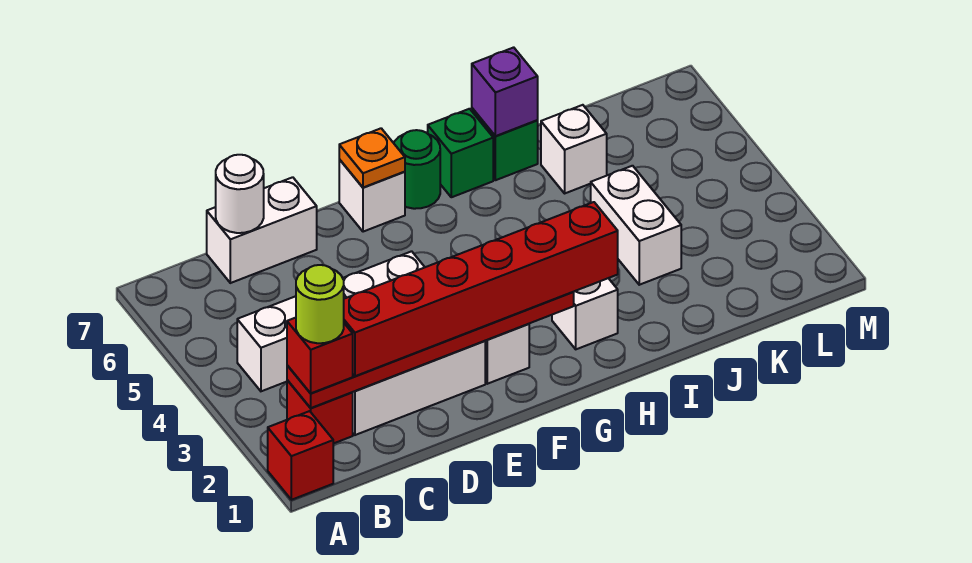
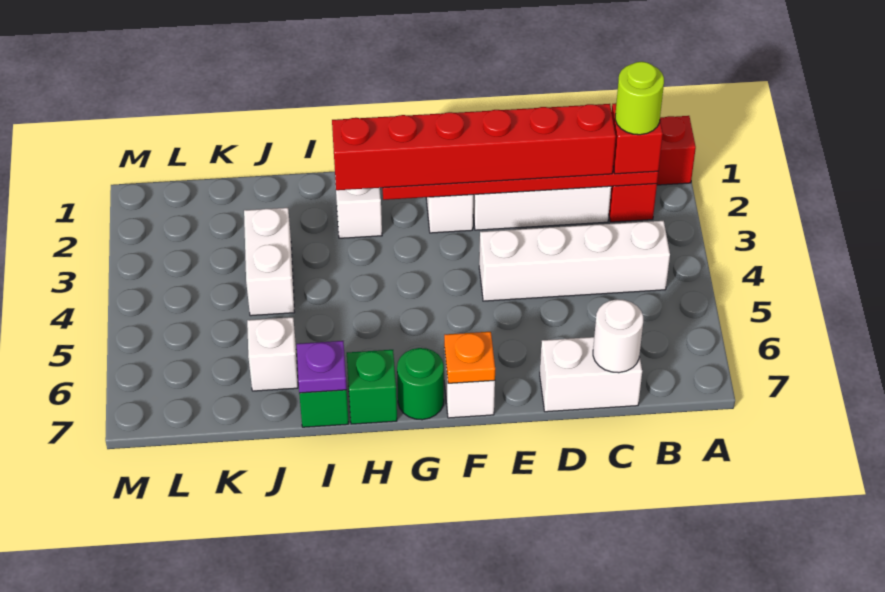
purple 1x1 brick [472,47,538,136] -> purple 1x1 plate [297,341,347,393]

